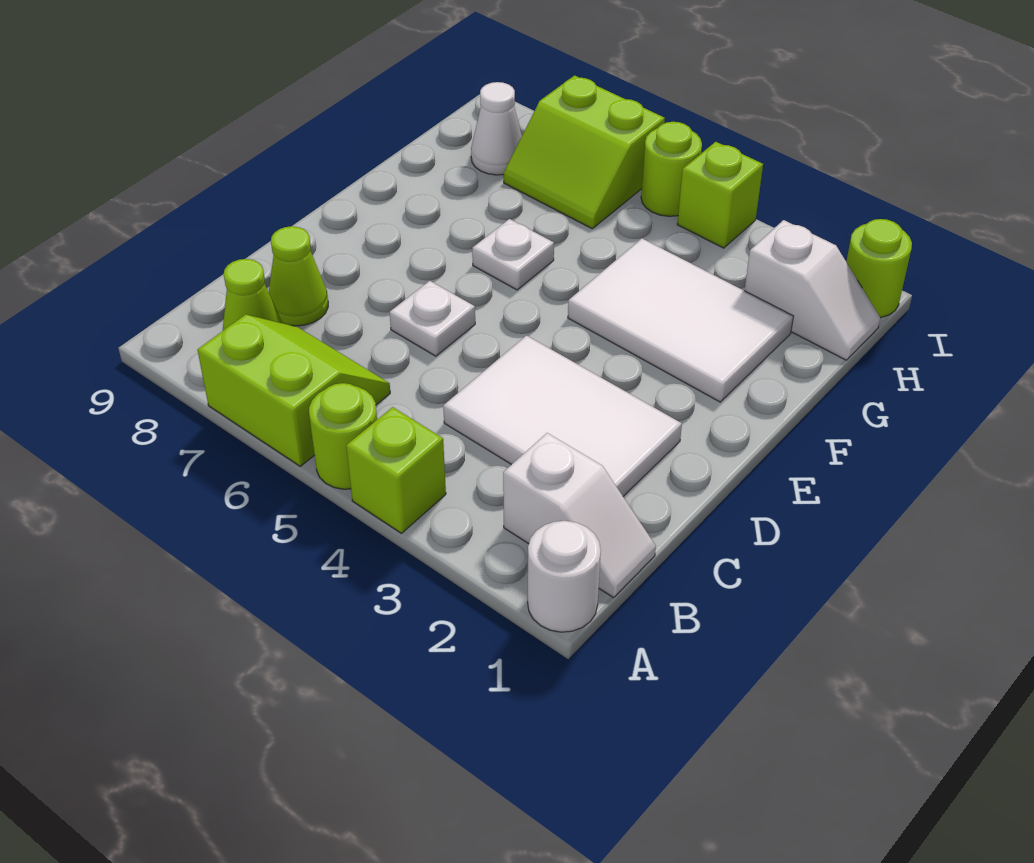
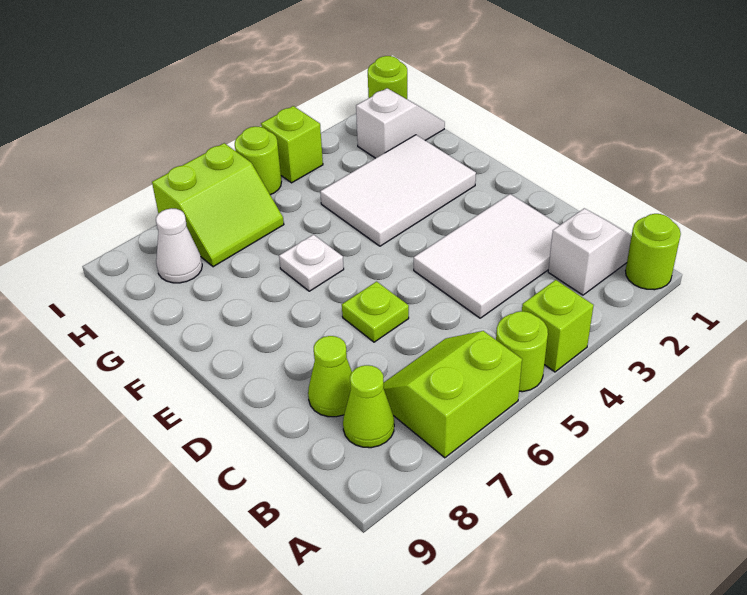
white 1x1 round brick [528,521,601,632] -> lime 1x1 round brick [626,214,681,290]
white 1x1 plate [390,281,475,356] -> lime 1x1 plate [342,282,409,342]

